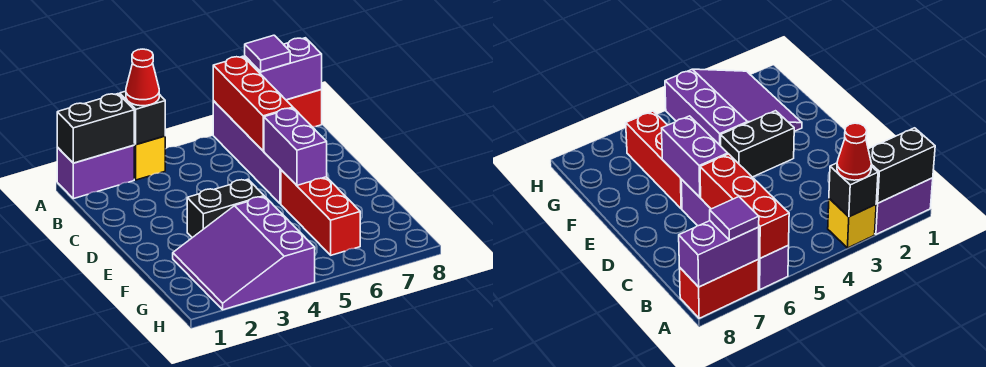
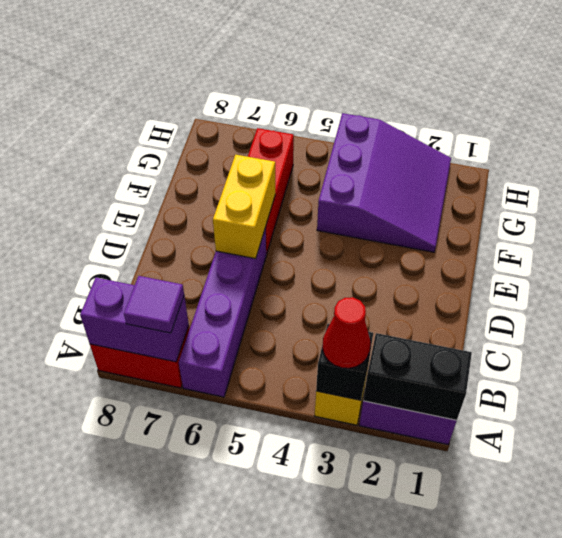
red 1x3 brick [213,56,293,151] -> none
purple 1x2 brick [264,108,327,185] -> yellow 1x2 brick [213,155,275,259]
black 1x2 brick [187,179,264,238] -> none

